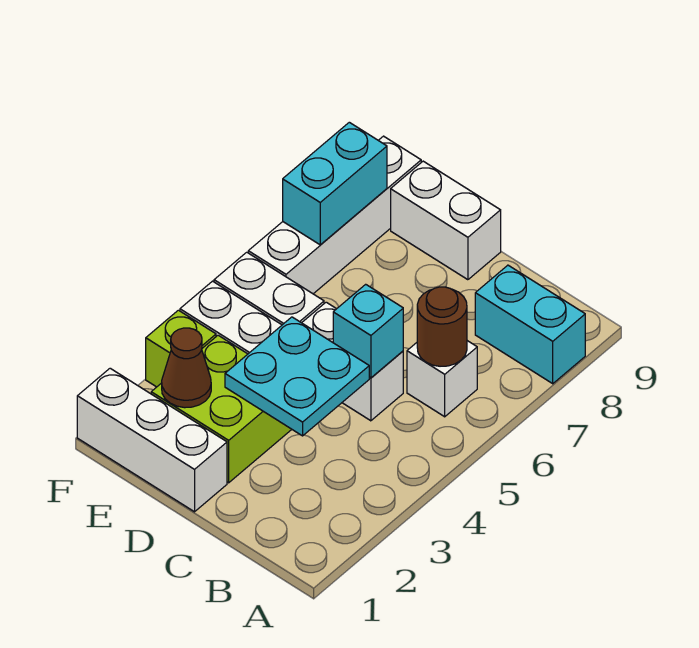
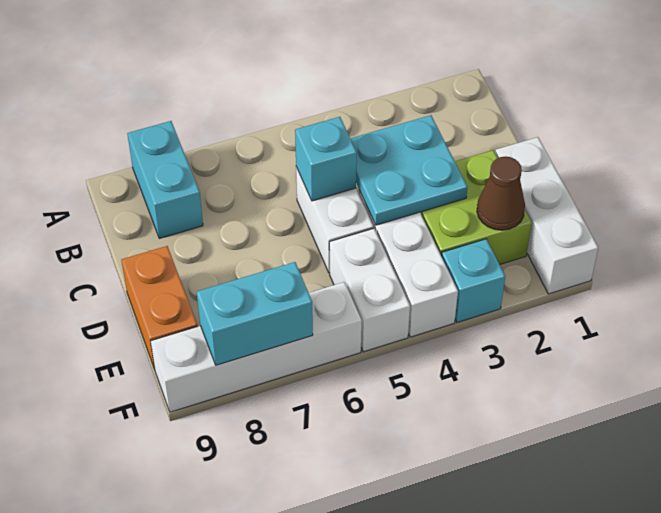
white 1x1 brick [407,341,477,417] -> none
brown 1x1 round brick [417,287,467,366] -> none
white 1x2 brick [391,161,501,280] -> orange 1x2 brick [121,246,197,369]
lime 1x1 brick [146,310,216,387] -> cyan 1x1 brick [442,239,505,322]

